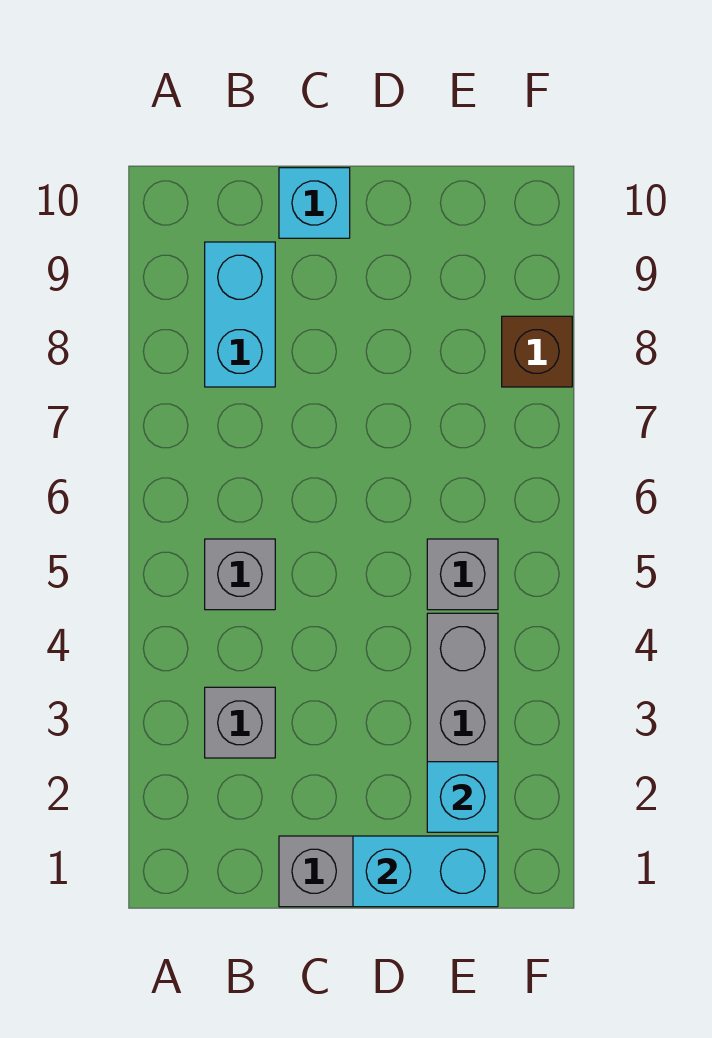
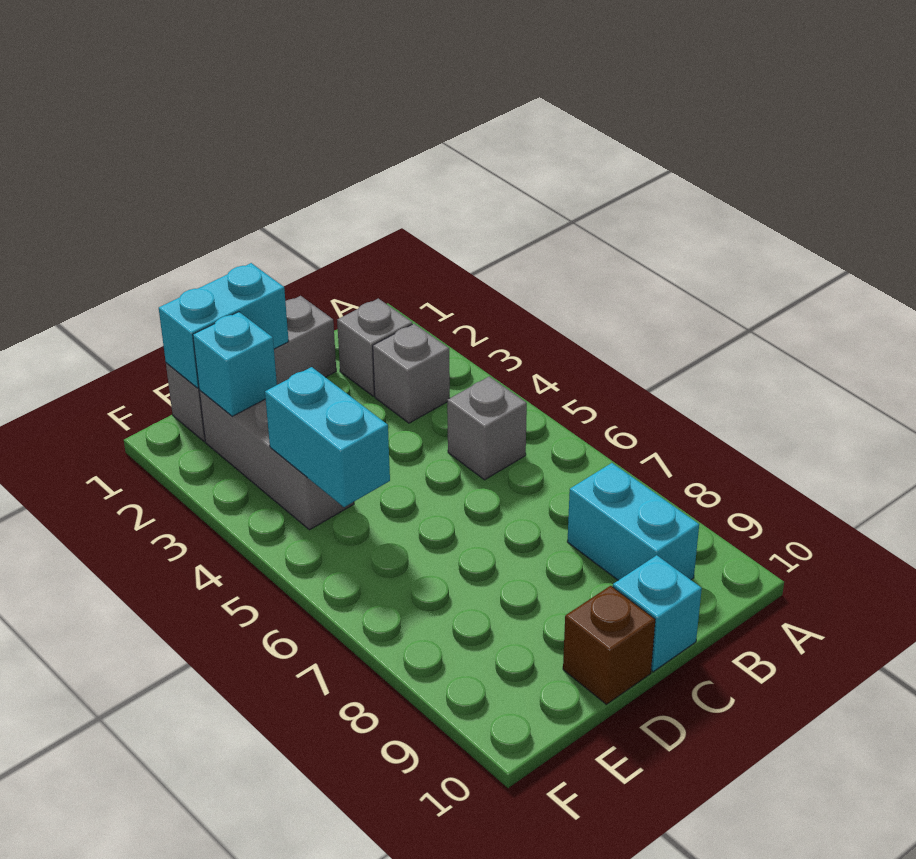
none -> cyan 1x2 brick [265,367,390,507]
grey 1x1 brick [427,539,498,610] -> grey 1x1 brick moved to [337,298,412,396]
brown 1x1 brick [502,316,572,387] -> brown 1x1 brick moved to [563,586,655,704]

